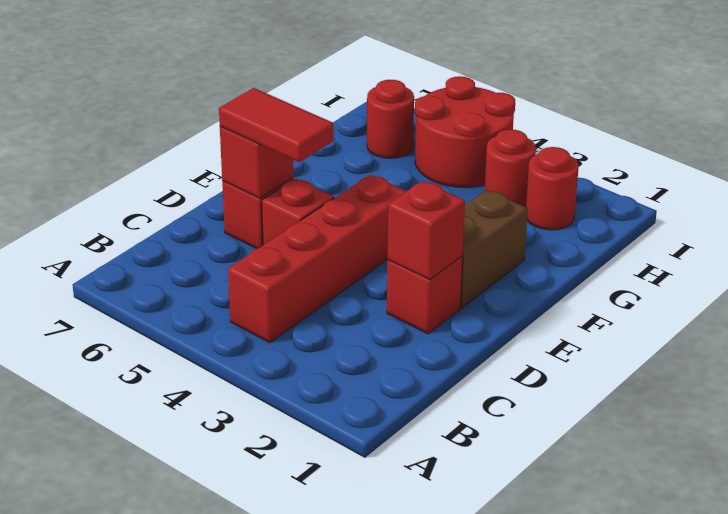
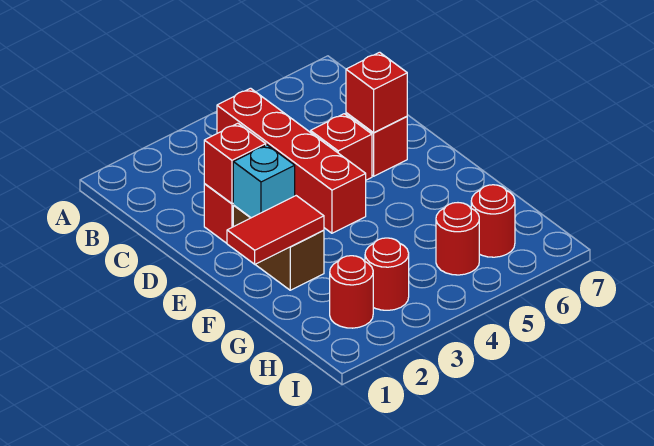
red 1x2 tile [219,88,334,162] -> red 1x2 tile moved to [227,196,324,264]
none -> cyan 1x1 brick [233,145,295,218]
red 2x2 round brick [415,76,515,187] -> red 1x1 round brick [436,203,479,275]

